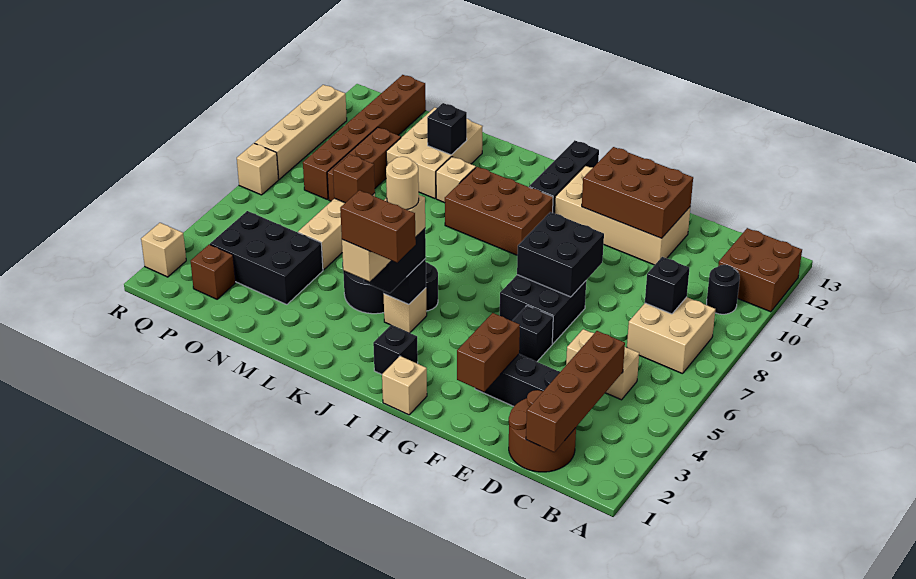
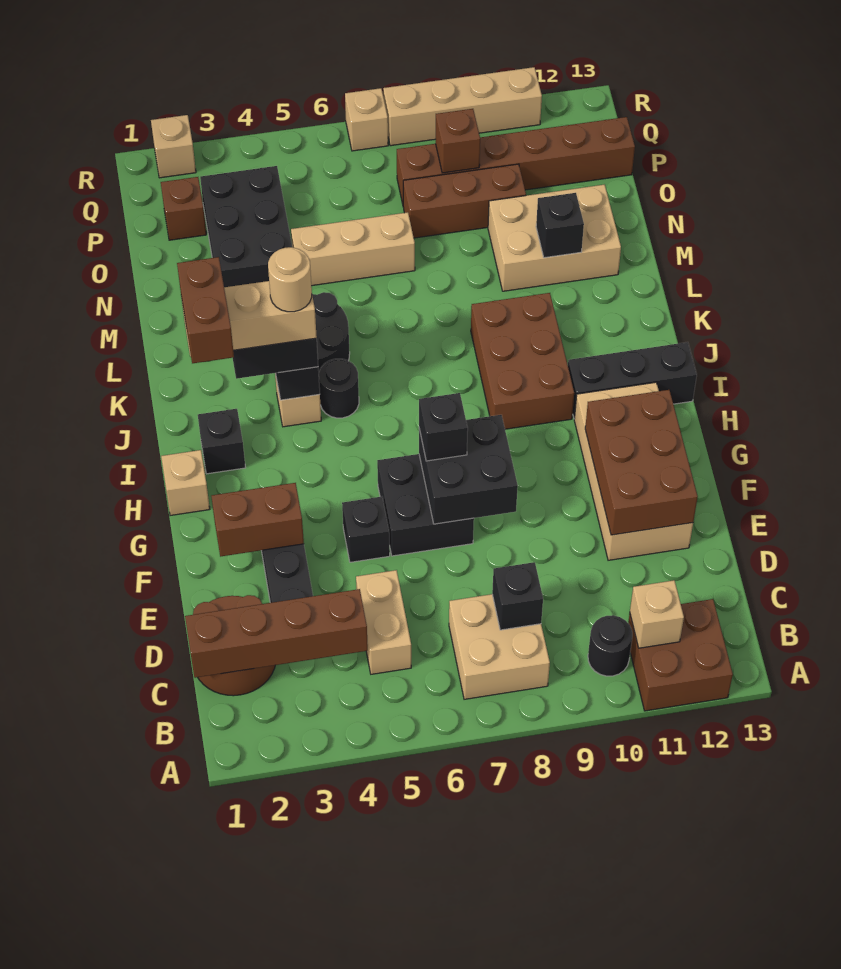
none -> black 1x1 brick [419,393,468,461]
tan 1x1 brick [436,157,476,203] -> tan 1x1 brick moved to [630,580,684,648]
brown 1x1 brick [333,155,375,203] -> brown 1x1 brick moved to [436,109,480,173]

